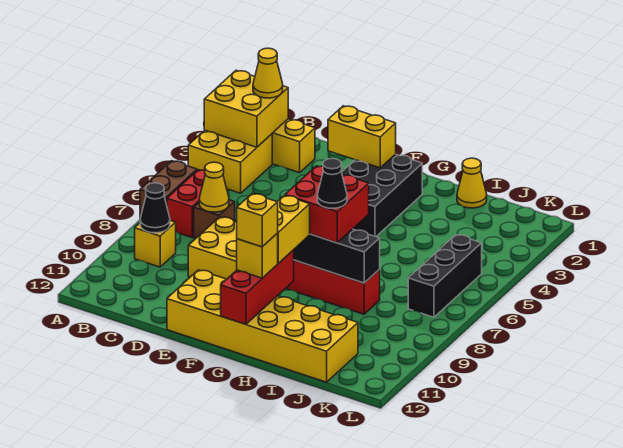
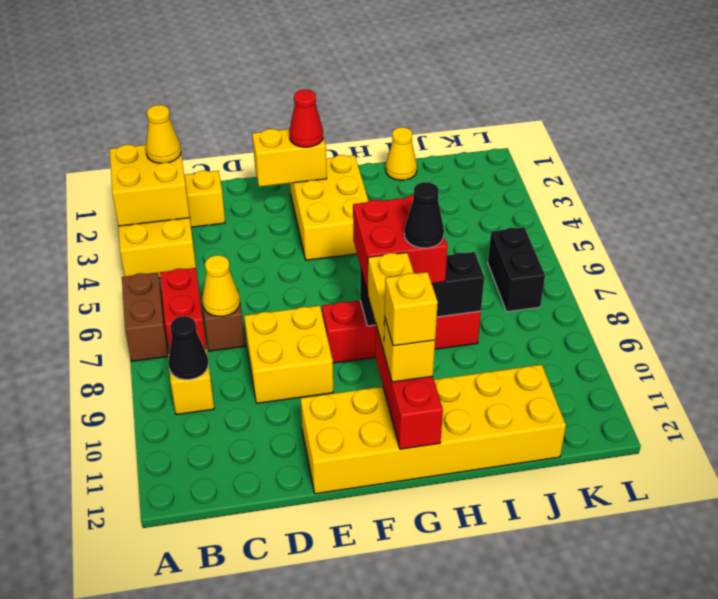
black 2x3 brick [342,154,422,237] -> yellow 2x3 brick [290,155,368,260]
none -> red 1x1 cone [289,90,323,147]
black 1x3 brick [408,235,482,317] -> black 1x2 brick [488,227,545,312]

